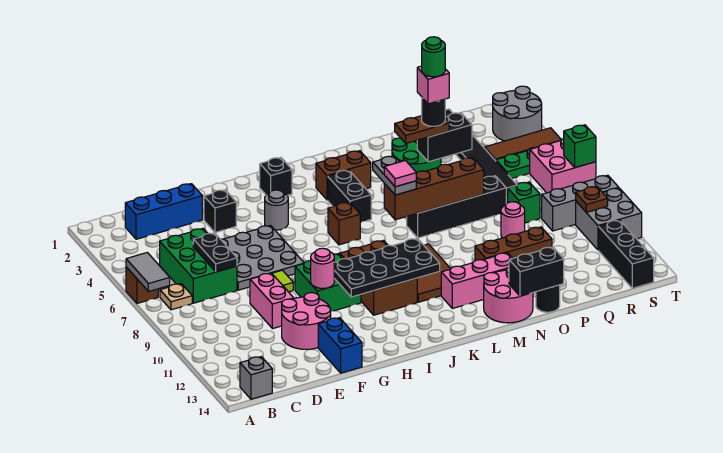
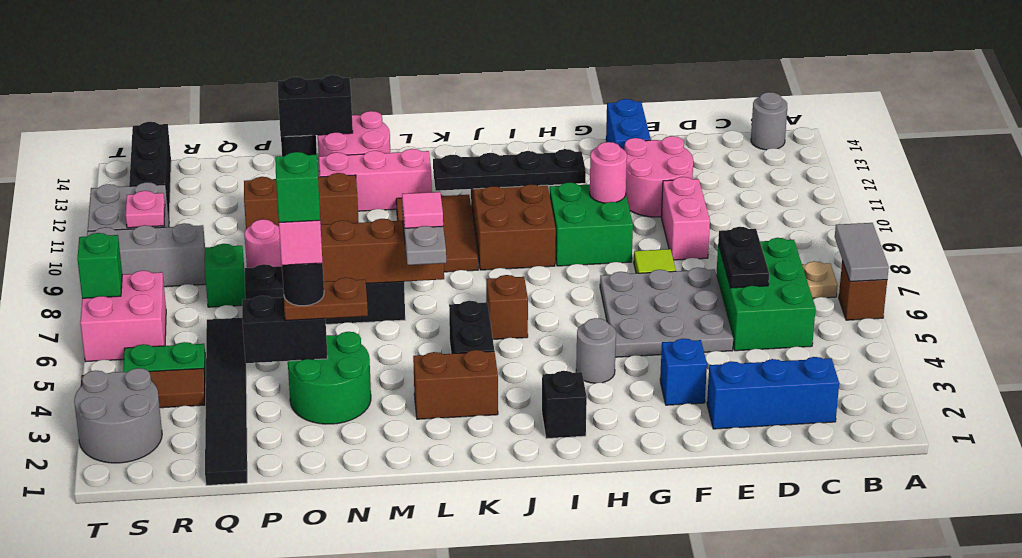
grey 1x1 brick [240,357,272,399] -> grey 1x1 round brick [751,92,787,150]
black 1x1 brick [204,190,236,232] -> blue 1x1 brick [660,339,707,405]
black 2x4 plate [334,238,440,297] -> black 1x4 plate [433,149,586,191]
green 1x1 round brick [422,37,445,77] -> green 1x1 brick [275,152,320,223]
brown 1x1 plate [576,186,608,212] -> pink 1x1 plate [126,191,165,228]

